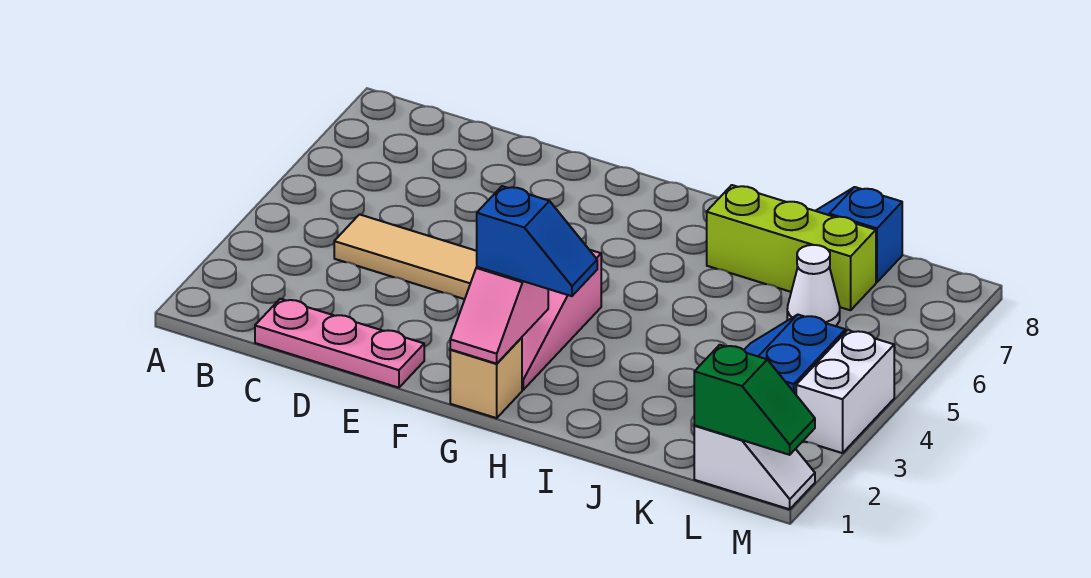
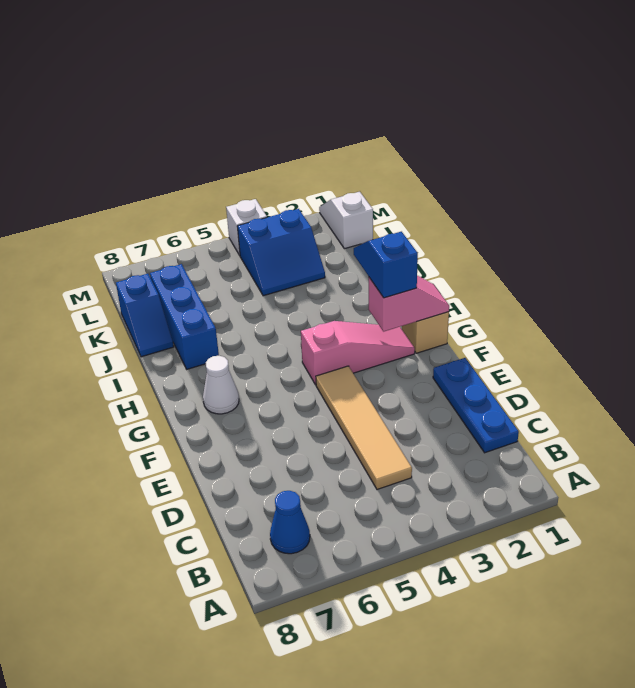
none -> blue 1x1 cone [270,491,310,554]
pink 1x3 plate [255,299,424,388] -> blue 1x3 plate [433,358,519,453]
lime 1x3 brick [707,185,876,310] -> blue 1x3 brick [150,264,219,369]
white 1x1 cone [787,245,840,326] -> white 1x1 cone moved to [203,356,239,414]
green 1x2 slope [694,345,815,455] -> none
white 1x2 brick [796,330,894,453] -> white 1x1 brick [226,199,267,255]

